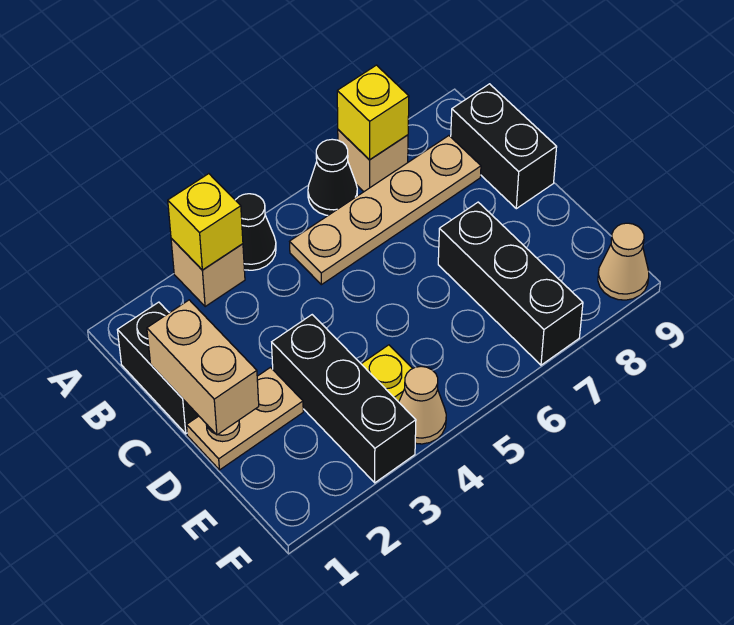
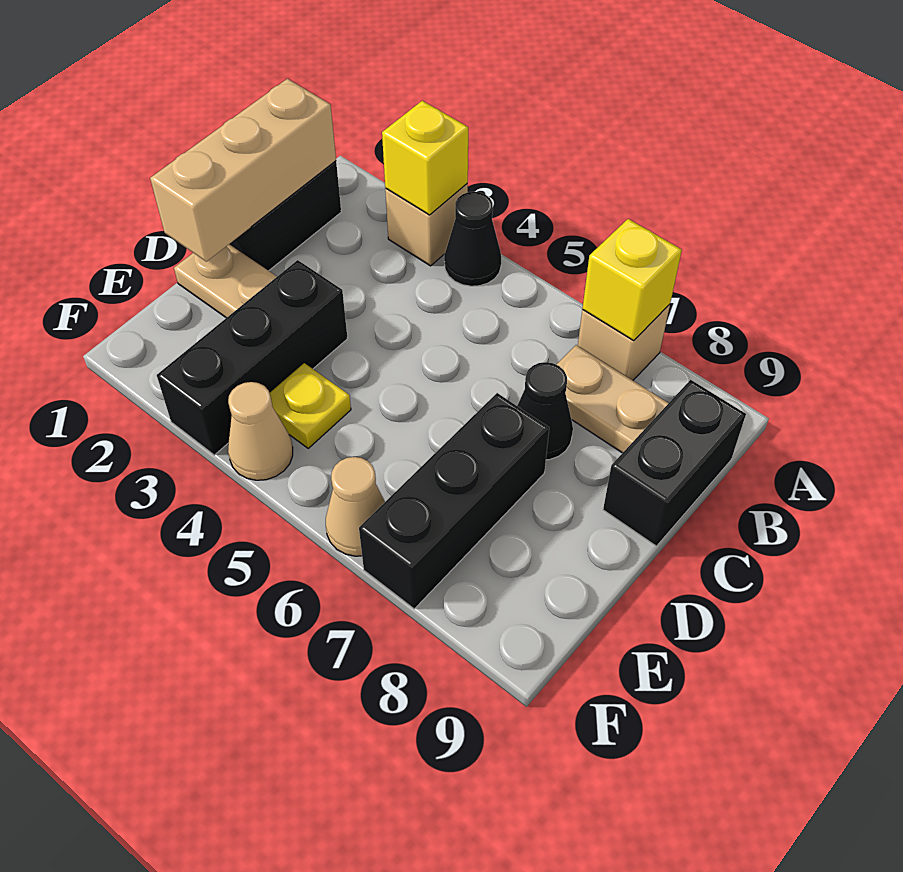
black 1x1 cone [308,139,357,215] -> black 1x1 cone moved to [517,362,573,460]
tan 1x4 plate [290,136,481,285] -> tan 1x2 plate [556,345,668,453]
tan 1x2 brick [147,300,259,435] -> tan 1x3 brick [150,79,336,262]
tan 1x1 cone [598,223,649,300] -> tan 1x1 cone moved to [326,457,385,556]

